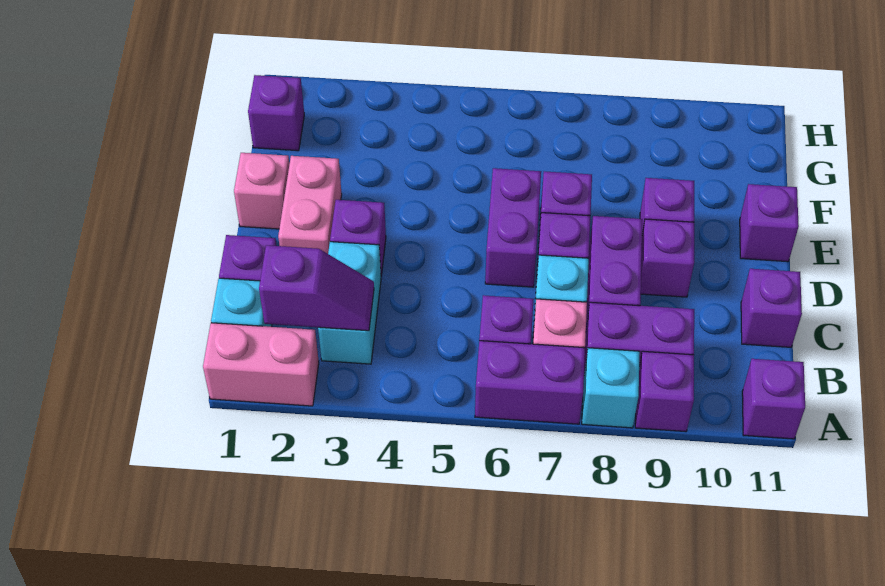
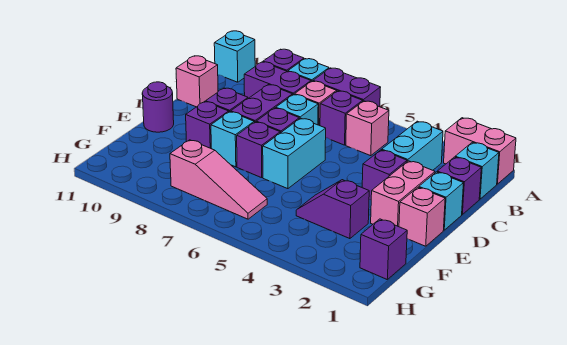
purple 1x1 brick [742,359,805,439] -> cyan 1x1 brick [214,31,255,82]
purple 1x2 slope [259,245,374,331] -> purple 1x2 slope moved to [296,180,369,239]
none -> pink 1x1 brick [346,101,389,156]
purple 1x1 brick [741,269,802,347] -> pink 1x1 brick [176,56,218,107]
none -> cyan 1x1 brick [419,172,464,230]
purple 1x2 brick [485,168,541,287] -> cyan 1x2 brick [263,118,326,189]
none -> cyan 1x1 brick [211,112,254,167]
purple 1x1 brick [740,184,799,262] -> purple 1x1 round brick [142,82,174,132]
none -> pink 1x3 slope [170,140,267,219]

